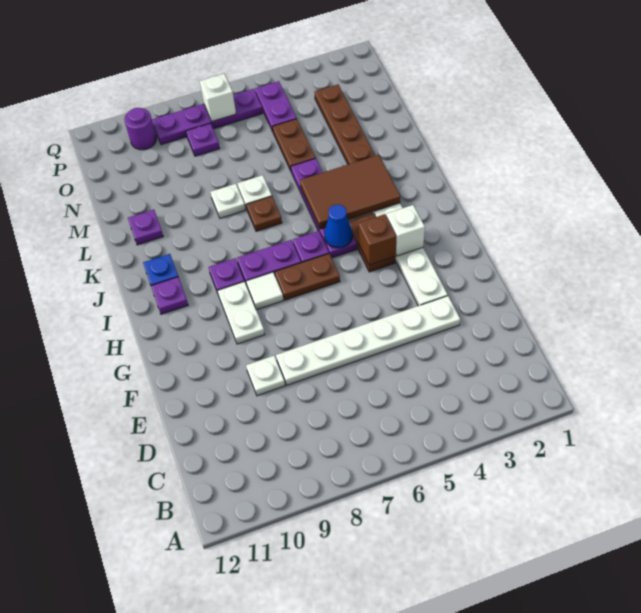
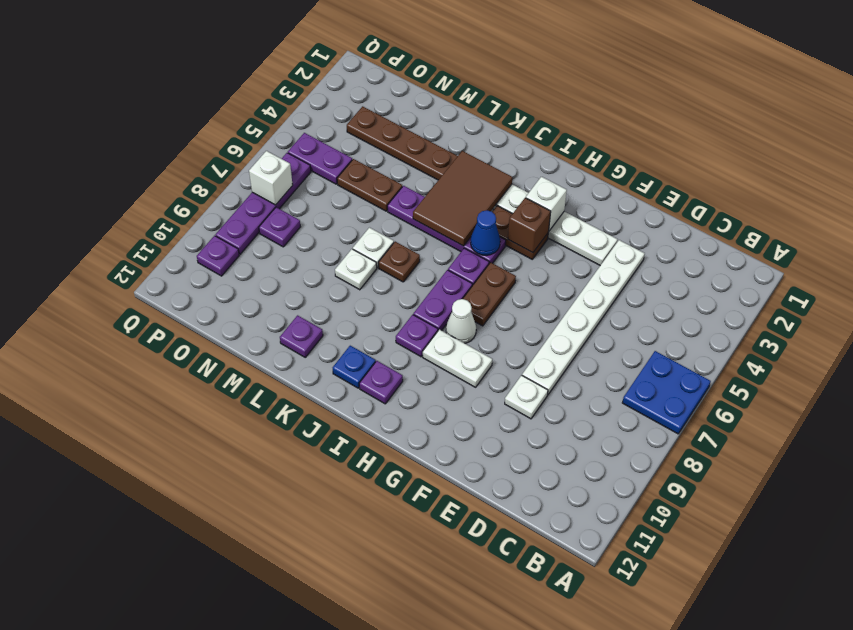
none -> blue 2x2 plate [622,351,711,434]
white 1x1 tile [246,272,284,310] -> white 1x1 cone [446,299,476,343]
purple 1x1 round brick [124,108,157,150] -> purple 1x1 plate [197,236,239,276]

